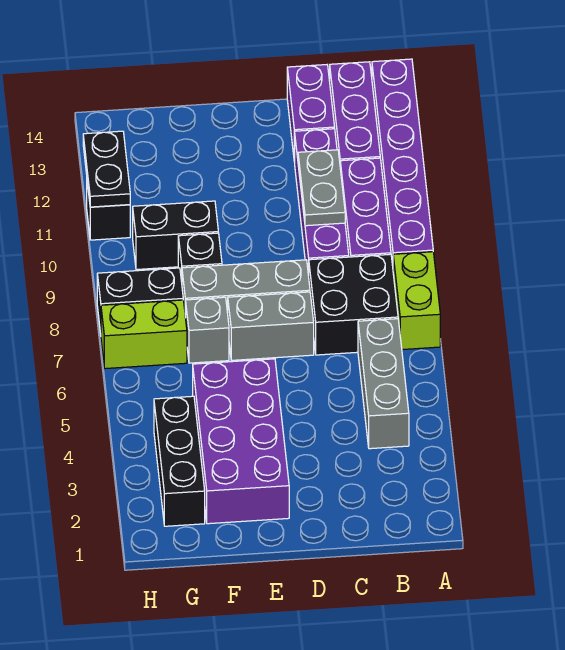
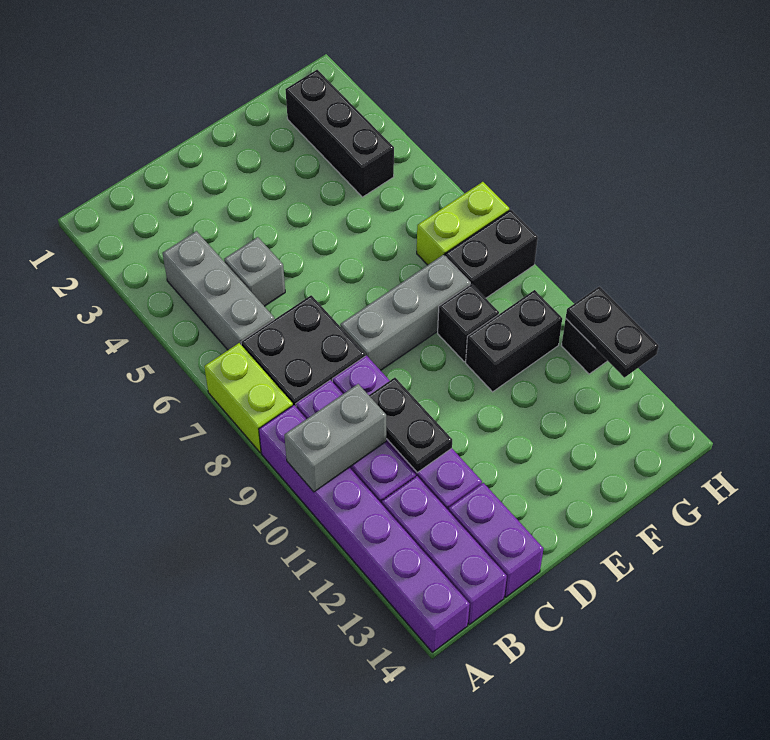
grey 1x2 plate [298,150,345,226] -> black 1x2 plate [369,378,452,472]
grey 1x2 brick [228,292,314,360] -> grey 1x2 brick moved to [284,384,386,492]
purple 2x4 brick [193,359,289,524] -> none
grey 1x1 brick [186,297,229,363] -> grey 1x1 brick moved to [224,237,285,306]

